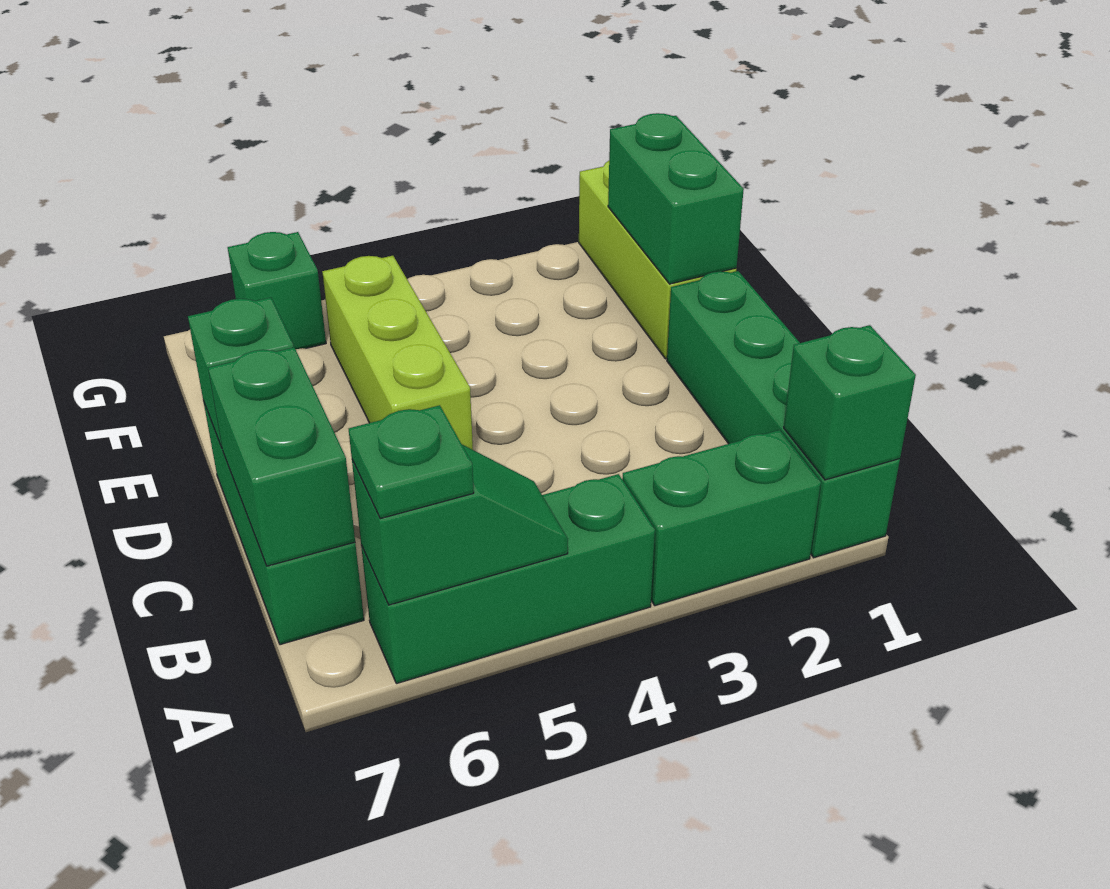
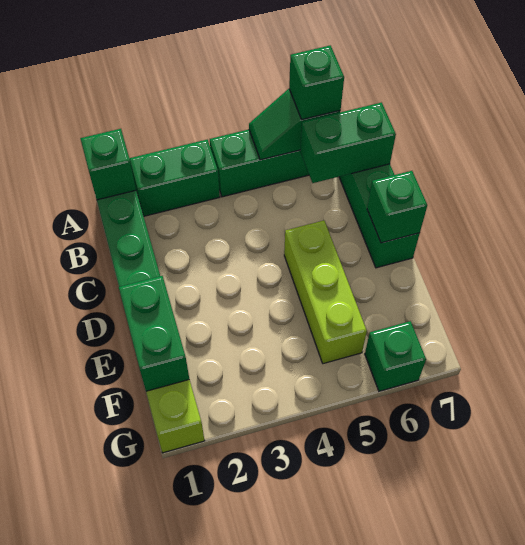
green 1x1 plate [349,405,474,519] -> green 1x1 brick [289,45,344,120]
green 1x2 brick [208,347,355,566] -> green 1x2 brick turned to [300,103,396,183]

